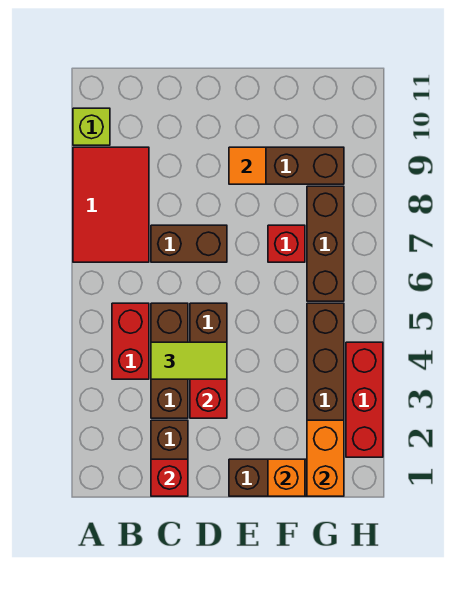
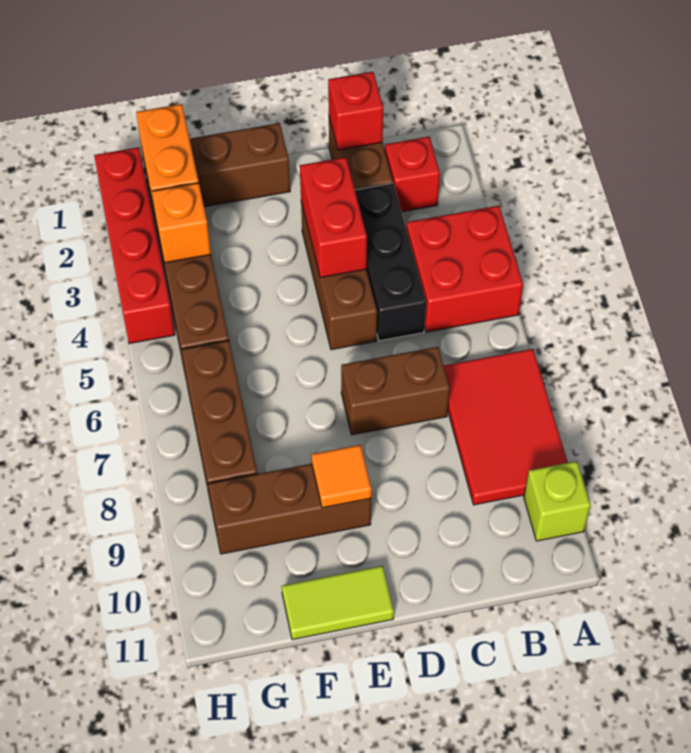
red 1x2 brick [112,303,149,379] -> red 2x2 brick [406,206,523,332]
brown 1x3 brick [151,303,188,418] -> black 1x3 brick [355,183,426,341]
lime 1x2 tile [151,342,227,379] -> lime 1x2 tile moved to [282,566,394,640]
orange 1x1 brick [268,459,305,496] -> orange 1x1 brick moved to [152,183,211,263]
red 1x1 brick [268,225,305,262] -> red 1x1 brick moved to [385,137,440,212]
red 1x3 brick [346,342,383,457] -> red 1x4 brick [94,147,175,344]

